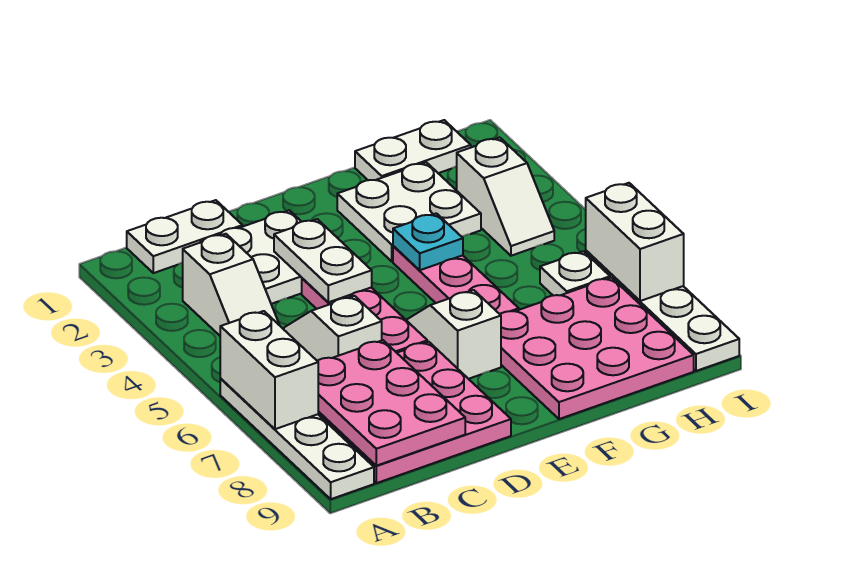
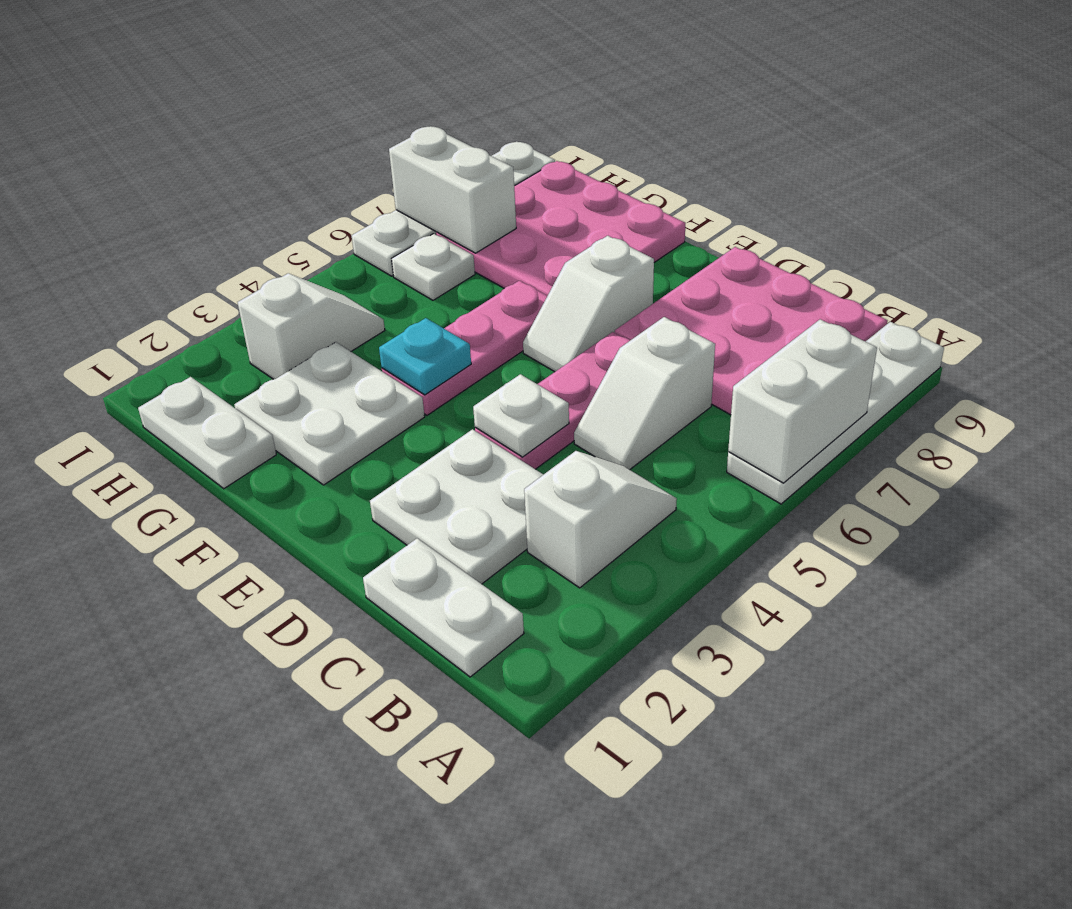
pink 2x3 plate [318,340,465,466] -> none
white 1x2 plate [274,219,372,302] -> white 1x1 plate [473,374,569,457]
white 1x2 brick [586,183,684,301] -> white 1x2 brick turned to [389,127,516,253]

